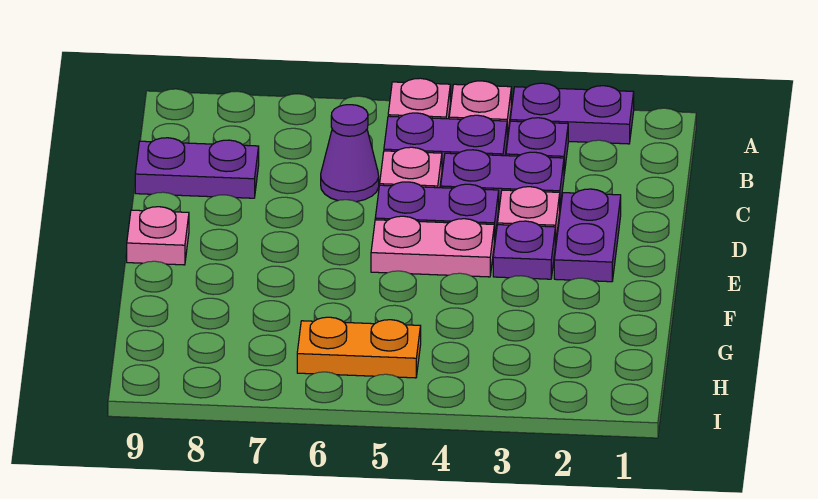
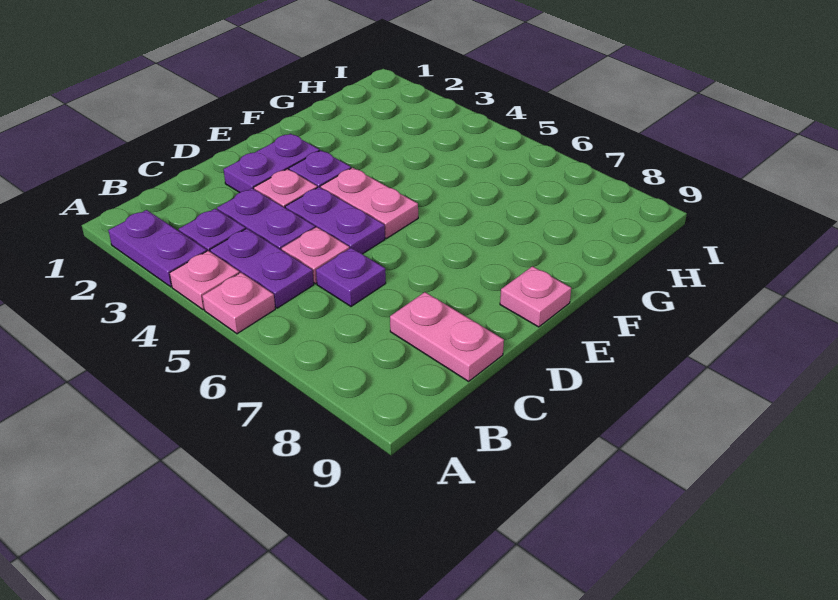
purple 1x1 cone [321,105,379,202] -> purple 1x1 plate [316,248,386,306]
purple 1x2 plate [135,138,259,198] -> pink 1x2 plate [390,292,504,381]
orange 1x2 plate [297,317,421,378] -> none

